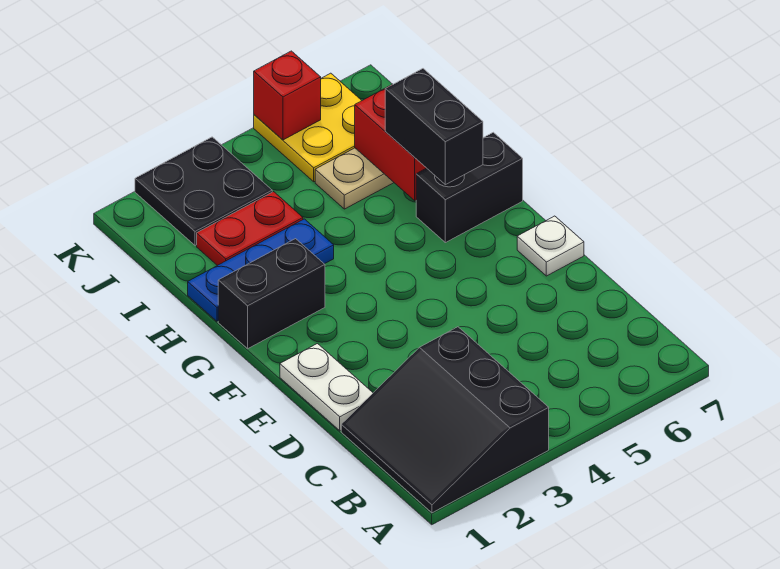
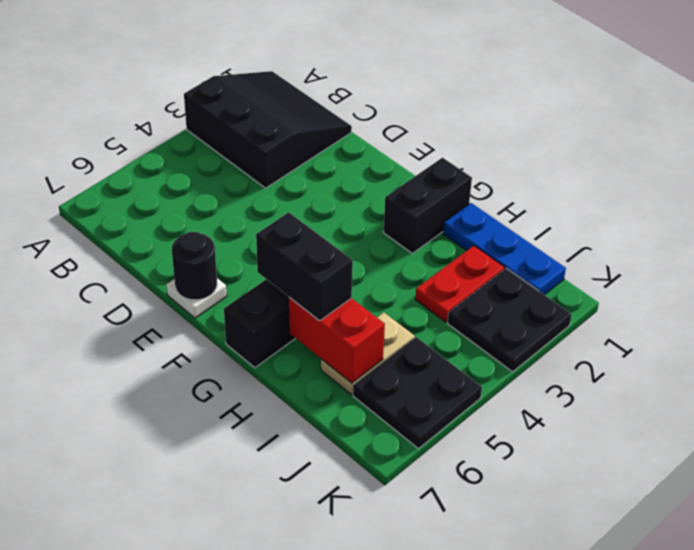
white 1x2 plate [280,344,373,431] -> none
none -> black 1x1 round brick [172,232,217,300]
blue 1x3 plate [188,219,334,321] -> blue 1x3 plate turned to [443,203,566,295]
yellow 2x2 plate [254,73,362,182] -> black 2x2 plate [353,337,482,449]
red 1x1 brick [254,51,321,140] -> none

